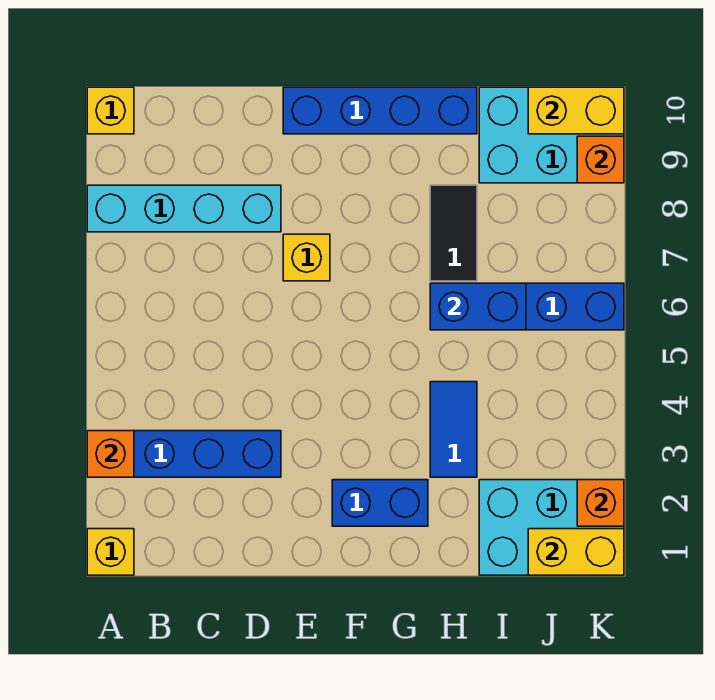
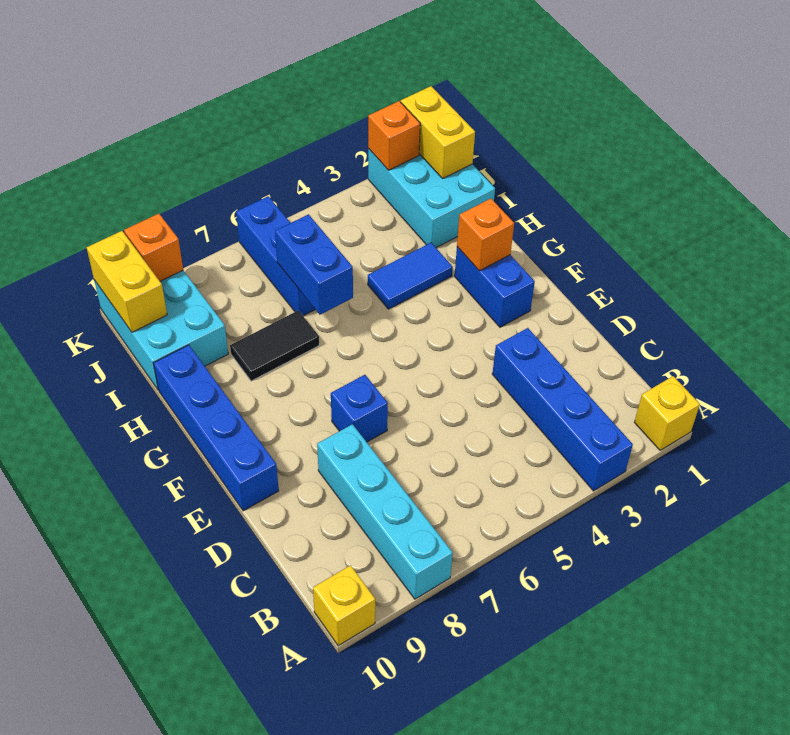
orange 1x1 brick [87,431,134,477] -> orange 1x1 brick moved to [457,199,514,271]
yellow 1x1 brick [283,234,330,281] -> blue 1x1 brick [331,375,388,442]

